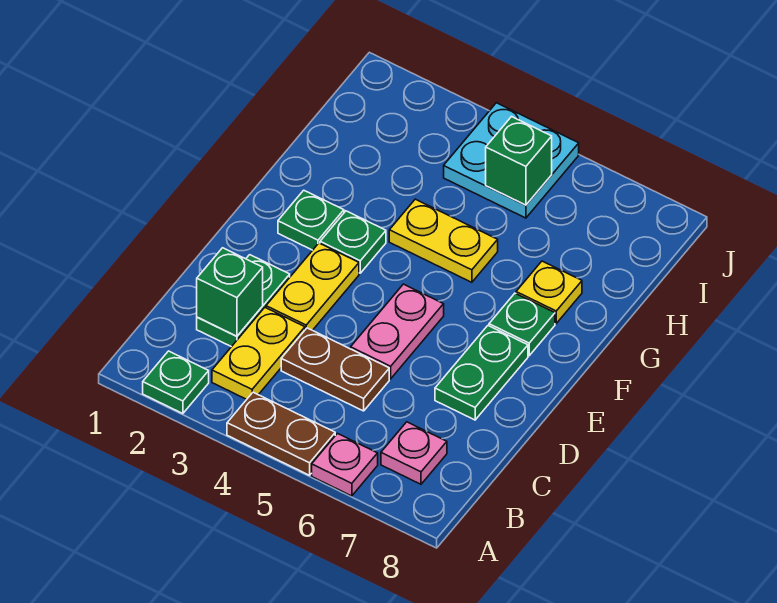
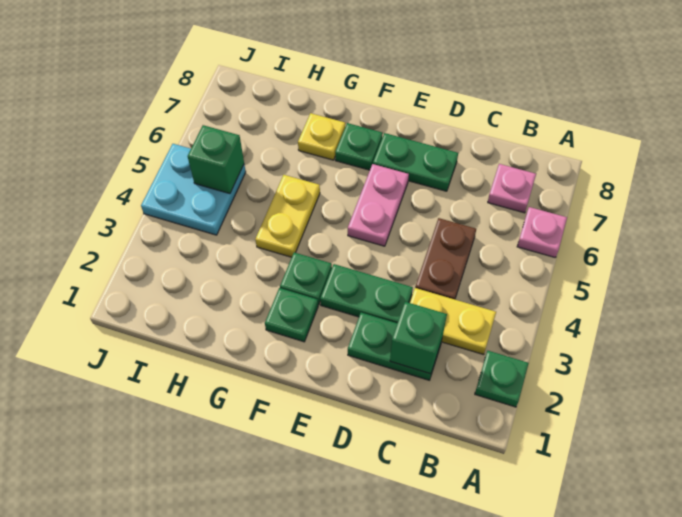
brown 1x2 plate [227,392,335,475] -> none
yellow 1x2 plate [266,243,359,330] -> green 1x2 plate [320,264,413,323]
pink 1x2 plate [351,284,444,379] -> pink 1x2 plate turned to [348,164,409,246]

